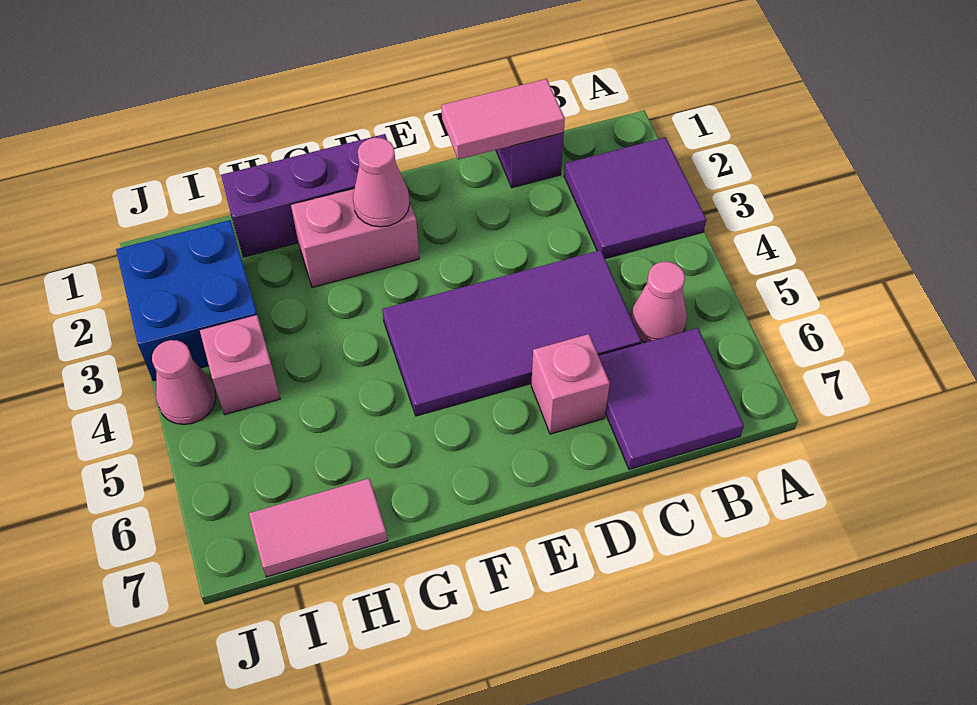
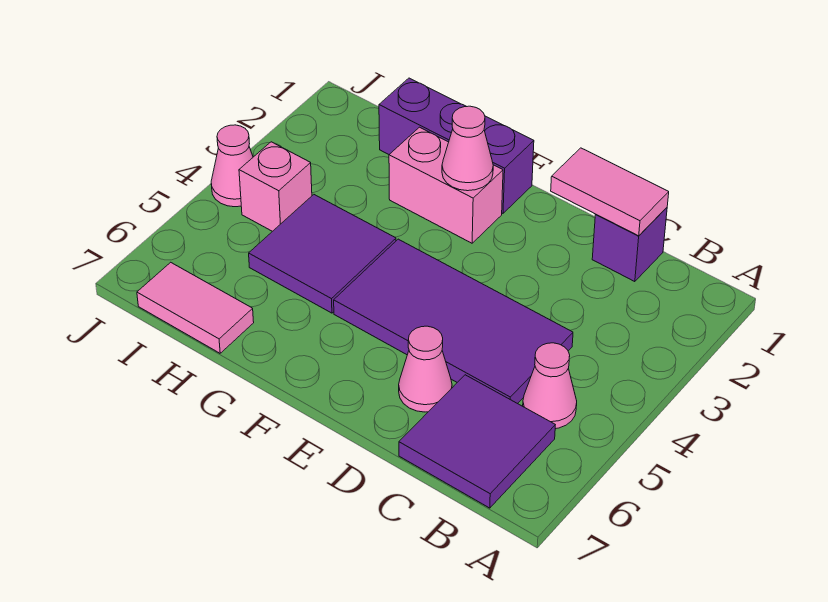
purple 2x2 tile [564,137,706,259] -> purple 2x2 tile moved to [249,195,396,313]
pink 1x1 brick [531,334,610,434] -> pink 1x1 cone [399,326,452,412]
blue 2x2 brick [116,220,257,381] -> none

